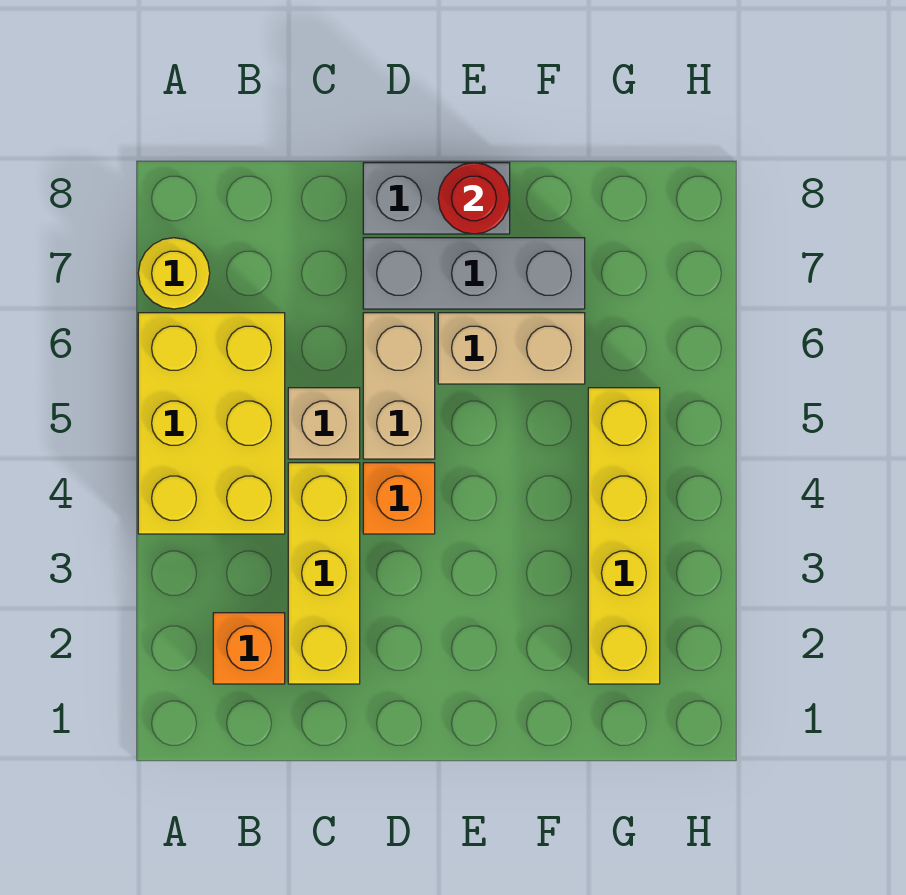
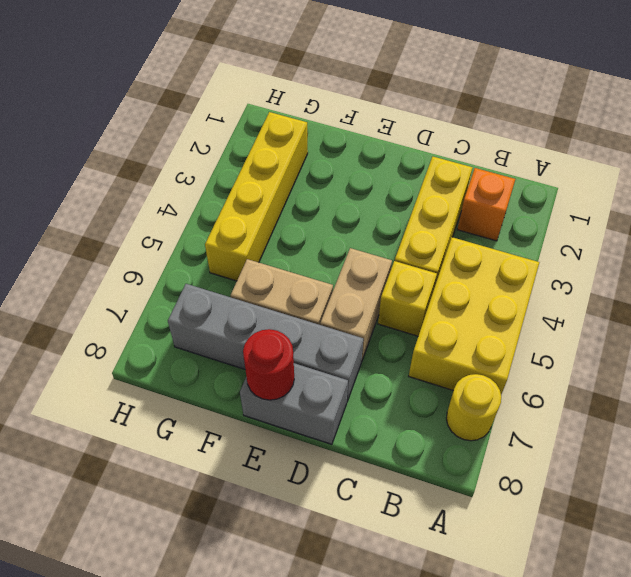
tan 1x1 brick [288,388,360,459] -> yellow 1x1 brick [378,261,437,336]
orange 1x1 brick [363,463,435,534] -> none
grey 1x3 brick [363,238,585,309] -> grey 1x4 brick [168,284,363,401]

